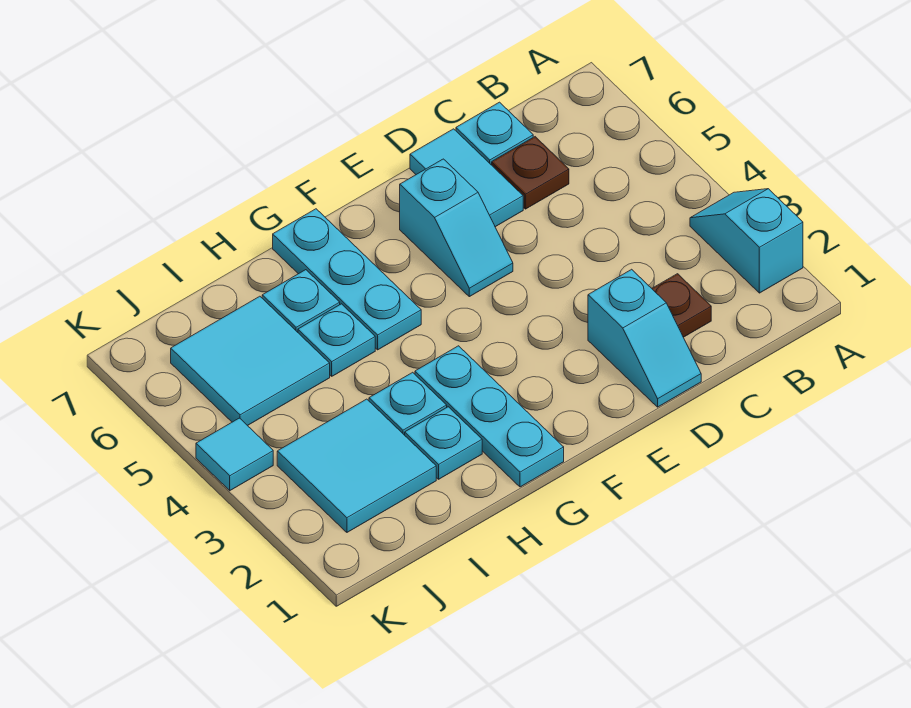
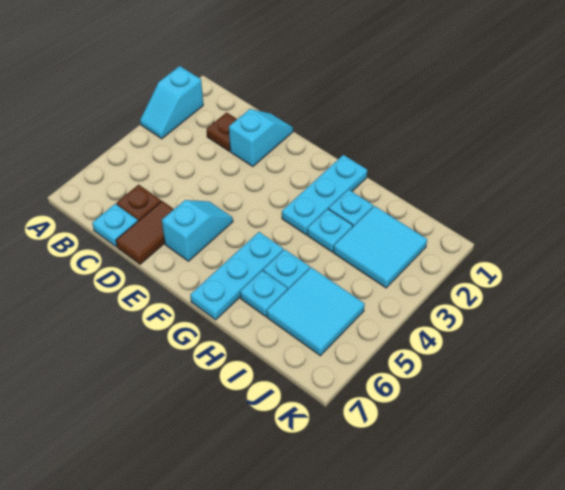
cyan 1x2 tile [410,129,523,227] -> brown 1x2 tile [116,201,174,264]
cyan 1x1 tile [196,418,273,491] -> none

